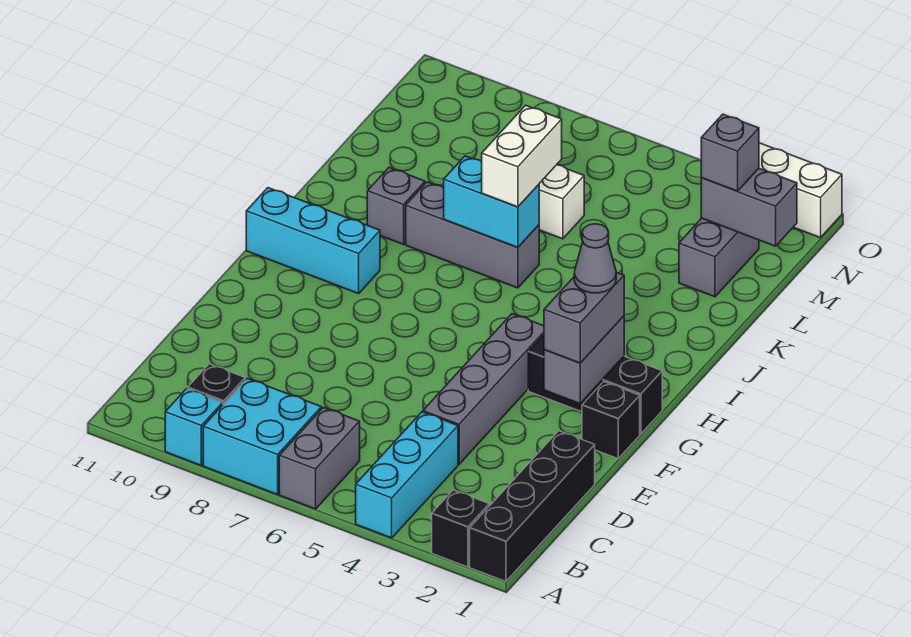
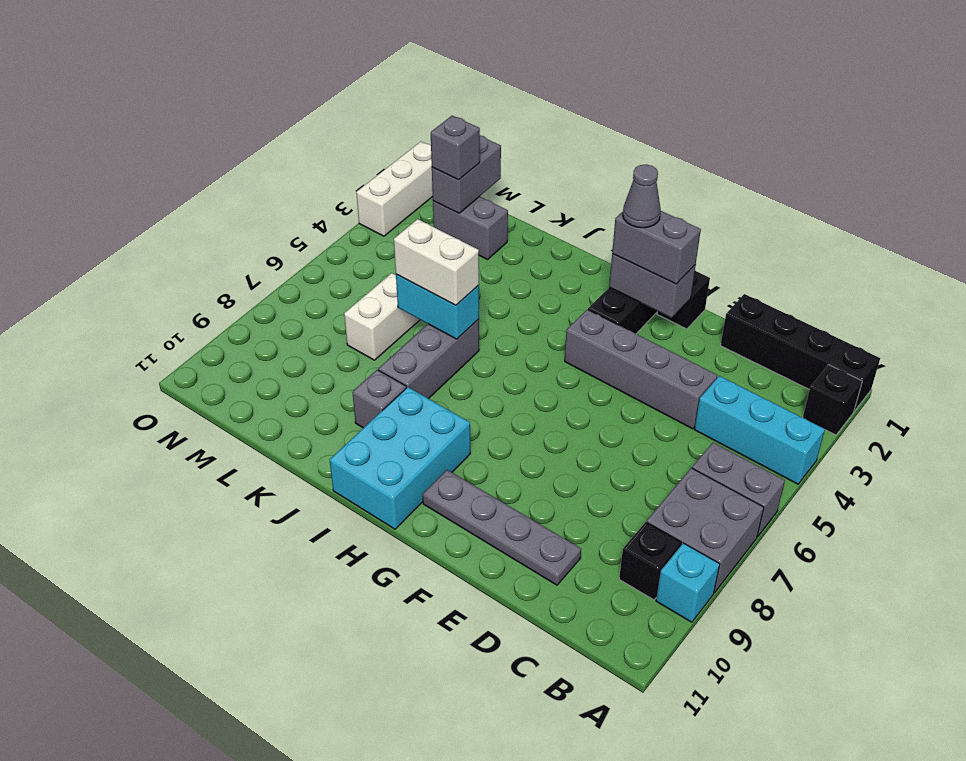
cyan 2x2 brick [203,378,321,495] -> grey 2x2 brick [647,468,764,593]
none -> grey 1x4 plate [423,470,581,585]
cyan 1x3 brick [246,188,380,294] -> cyan 2x3 brick [330,387,470,529]
cyan 1x2 brick [444,156,539,247] -> cyan 1x2 brick turned to [396,274,479,339]

